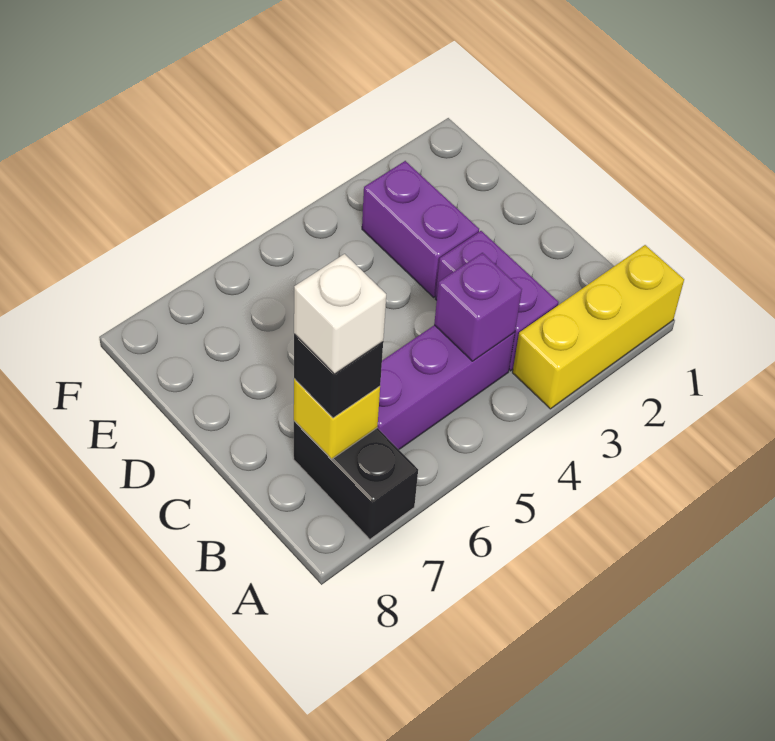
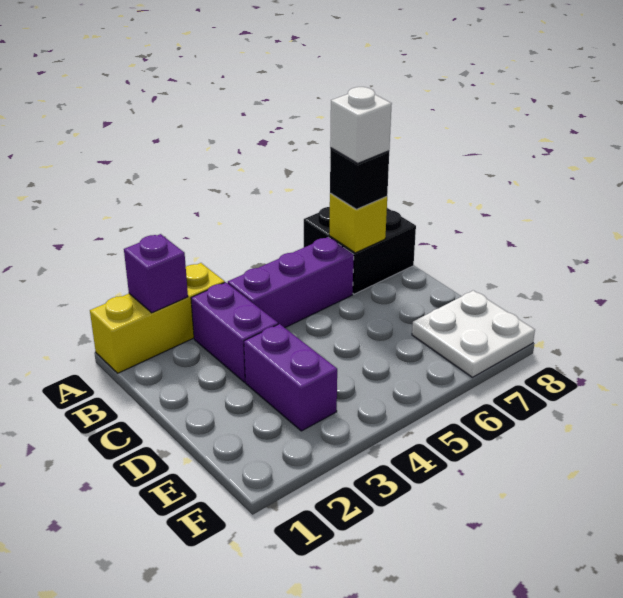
black 1x2 brick [294,421,418,539] -> black 2x2 brick [304,207,416,294]
purple 1x1 brick [434,253,522,361] -> purple 1x1 brick moved to [124,234,188,313]
none -> white 2x2 plate [412,290,535,377]

